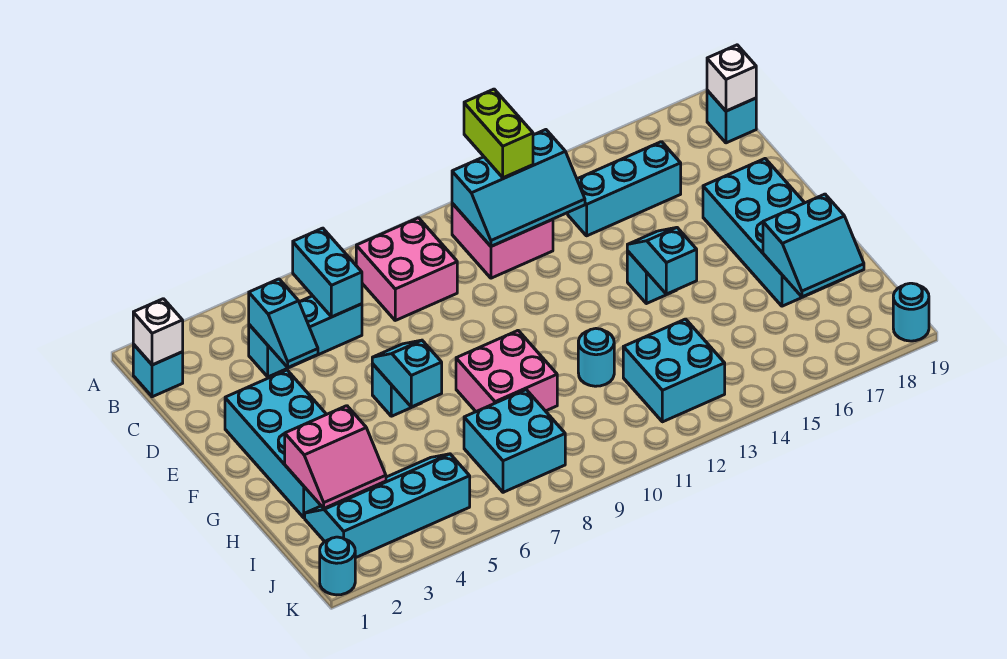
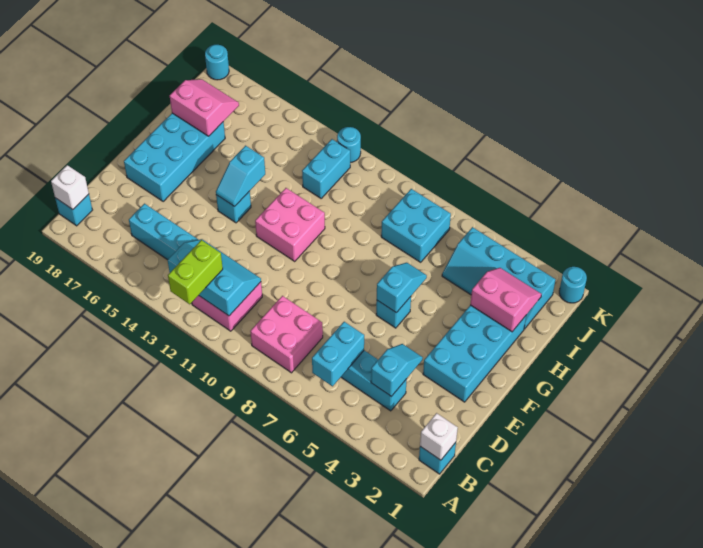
cyan 1x2 slope [372,340,442,407] -> cyan 1x2 slope turned to [377,263,427,313]
pink 2x2 brick [456,331,557,411] -> pink 2x2 brick moved to [255,188,325,261]
cyan 1x1 round brick [578,329,614,386] -> cyan 1x1 round brick moved to [337,127,361,162]
cyan 2x2 slope [763,194,864,297] -> pink 2x2 slope [170,79,239,136]
cyan 2x2 brick [623,319,725,422] -> cyan 1x2 brick [302,139,350,198]

